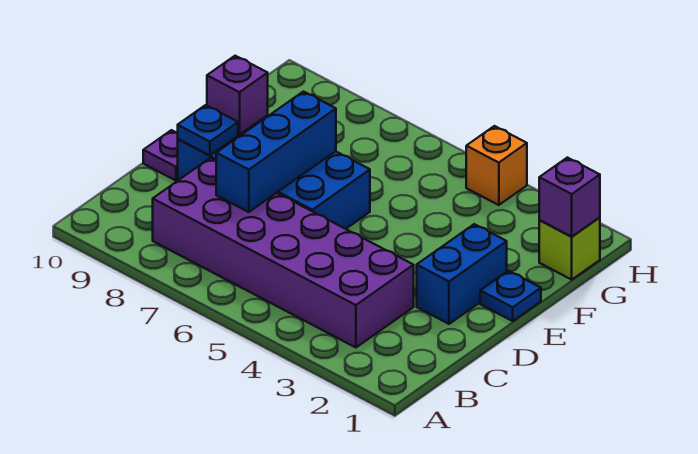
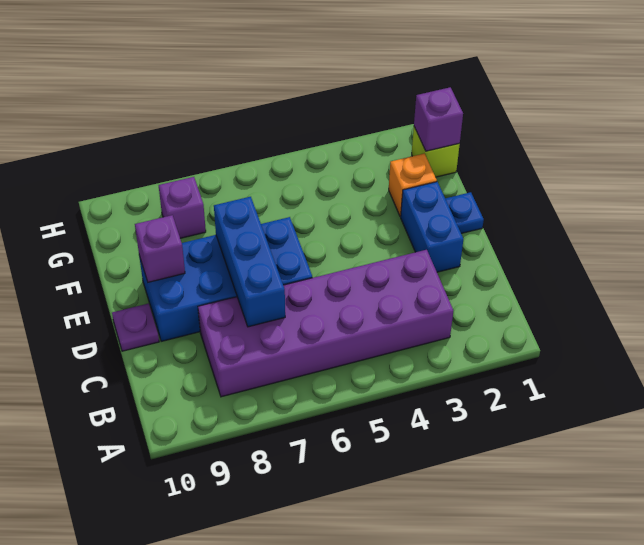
blue 1x1 plate [178,105,238,156] -> none
none -> purple 1x1 brick [159,177,206,238]
orange 1x1 brick [466,126,527,205] -> orange 1x1 brick moved to [389,153,437,217]

